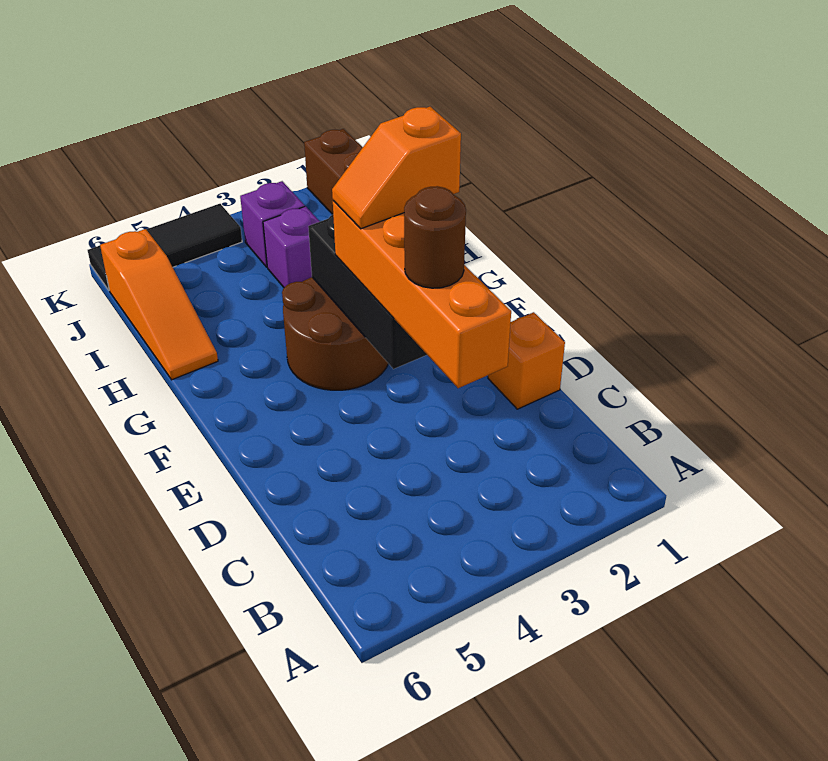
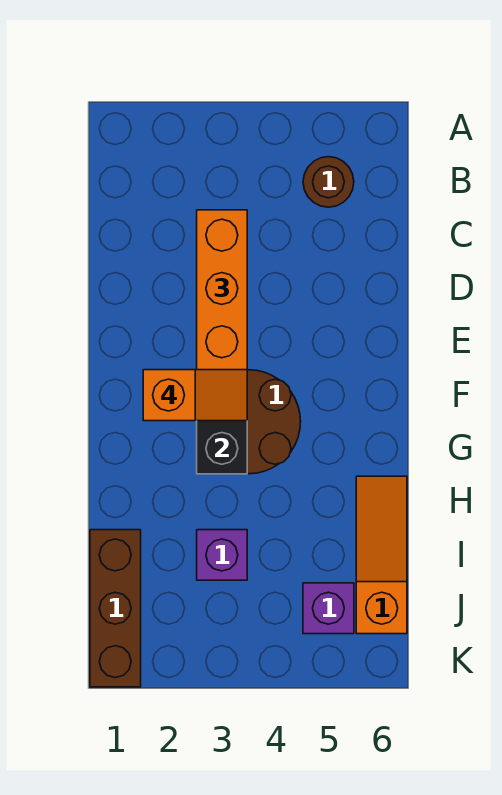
orange 1x1 brick [488,312,565,409] -> none
brown 1x1 round brick [404,186,466,288] -> brown 1x1 round brick moved to [303,157,354,207]
purple 1x1 brick [240,181,305,267] -> purple 1x1 brick moved to [303,583,354,634]
black 1x3 tile [88,204,242,290] -> none

